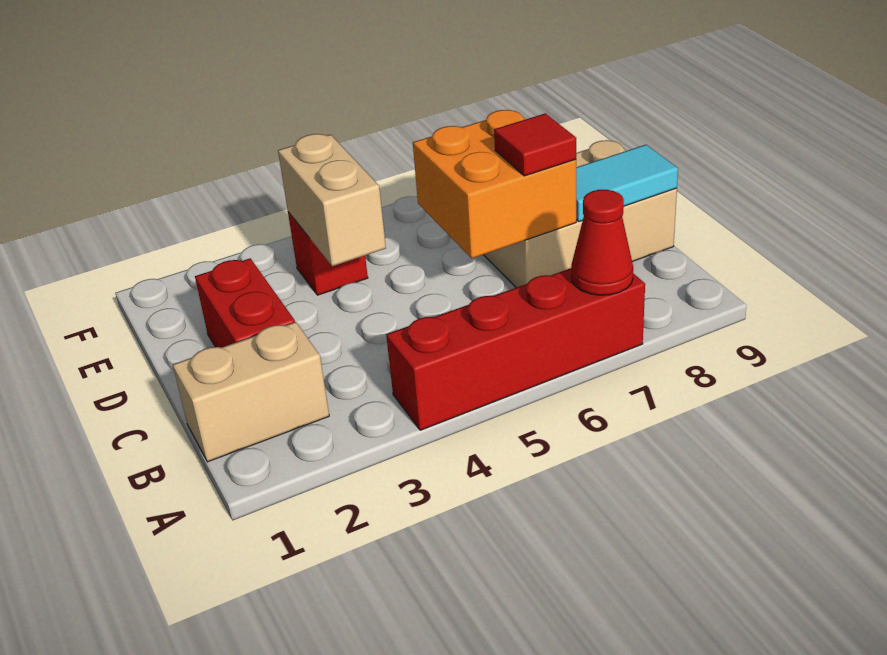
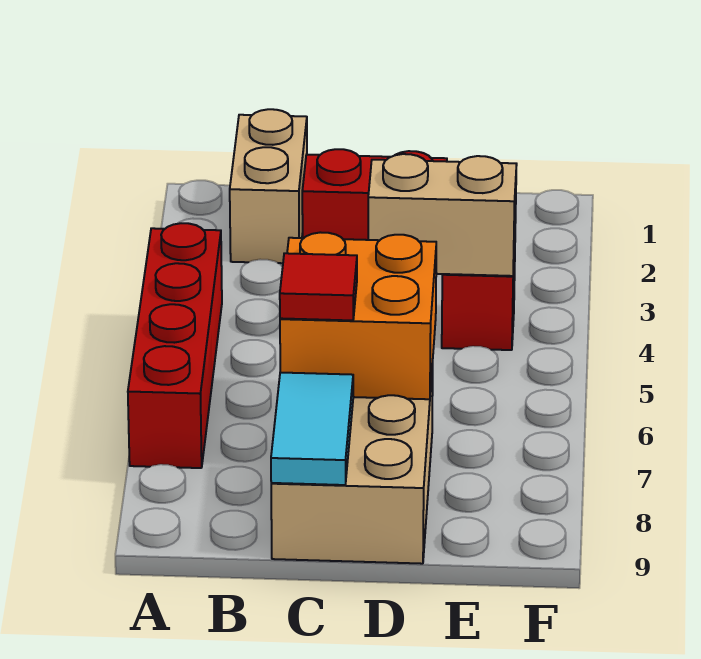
red 1x1 cone [571,190,633,295] -> none

